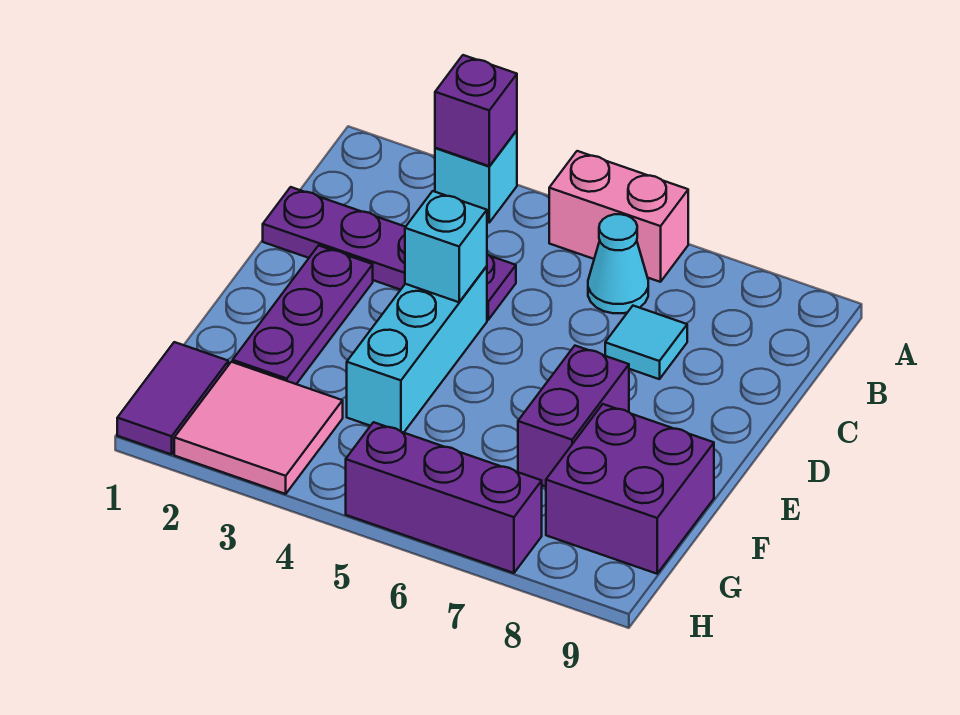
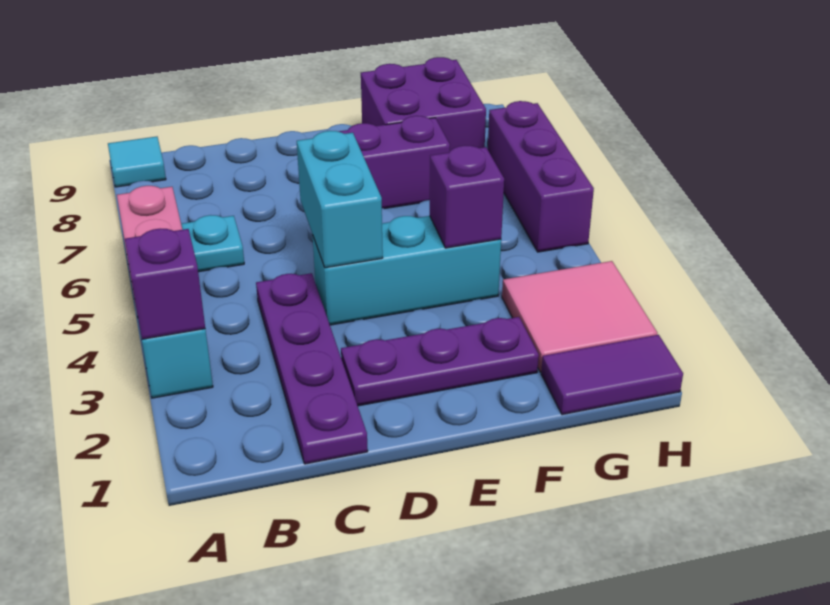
cyan 1x1 cone [588,214,648,313] -> cyan 1x1 plate [181,215,244,272]
cyan 1x1 tile [605,306,687,379] -> cyan 1x1 tile moved to [108,137,166,187]
cyan 1x1 brick [405,191,487,302] -> cyan 1x2 brick [297,131,383,268]
none -> purple 1x1 brick [430,145,504,248]

